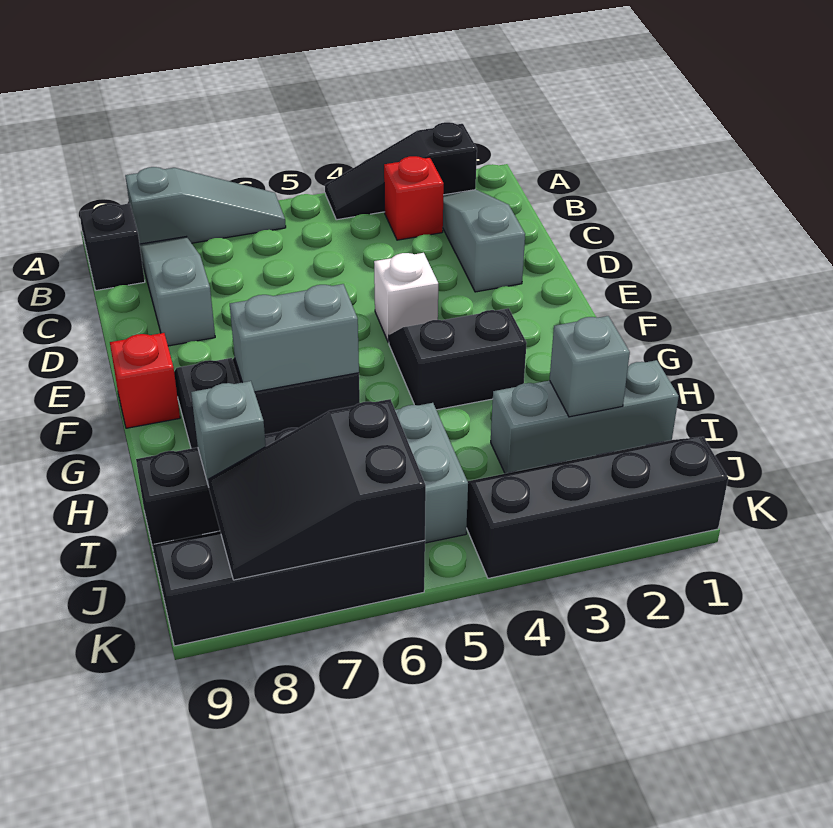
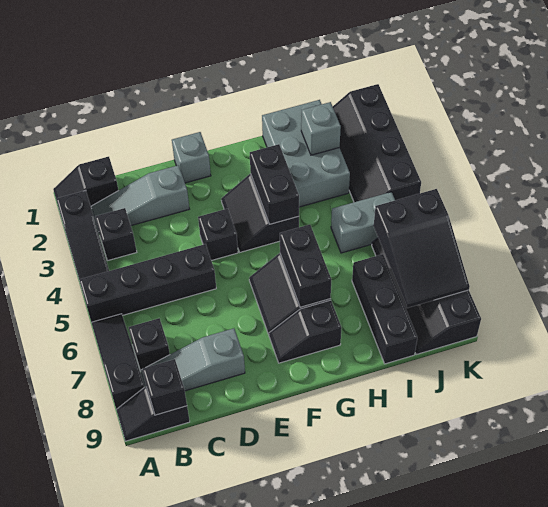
none -> black 1x2 slope [53,157,119,208]
none -> black 1x4 brick [79,244,216,322]
grey 1x3 slope [125,167,286,244] -> black 1x3 slope [91,314,144,409]
red 1x1 brick [384,156,444,240] -> black 1x1 brick [95,208,137,261]
none -> black 1x1 brick [129,318,170,370]
none -> black 1x1 brick [143,359,187,415]
white 1x1 brick [374,253,438,342] -> black 1x1 brick [198,209,238,261]
red 1x1 brick [110,333,180,428] -> none
none -> black 1x2 brick [250,144,299,224]
grey 1x2 brick [230,284,359,392] -> black 1x2 brick [280,225,331,307]
grey 1x3 brick [491,360,679,474] -> grey 2x3 brick [262,100,350,207]
grey 1x1 brick [191,381,266,487] -> grey 1x1 brick moved to [172,132,211,183]

